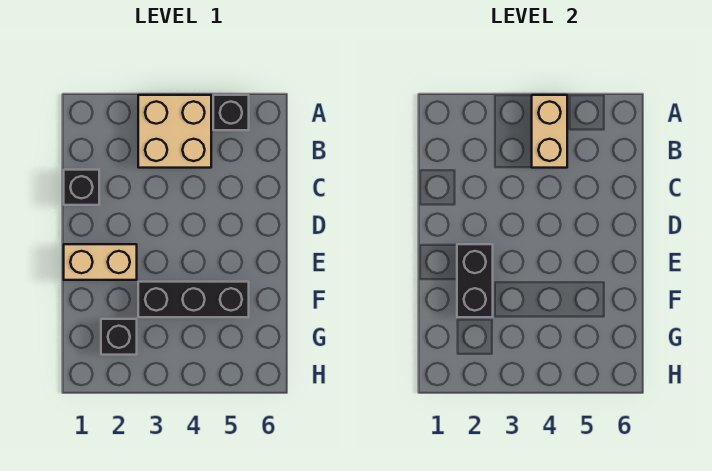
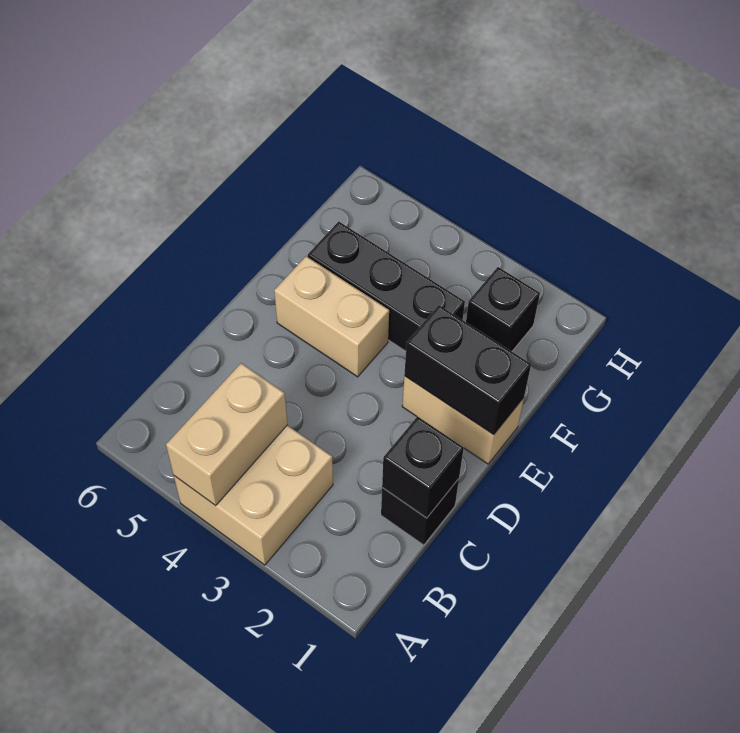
black 1x1 brick [213,95,249,130] -> black 1x1 brick moved to [382,417,464,518]
black 1x2 brick [457,244,493,317] -> black 1x2 brick turned to [404,305,531,435]
none -> tan 1x2 brick [274,256,389,377]

